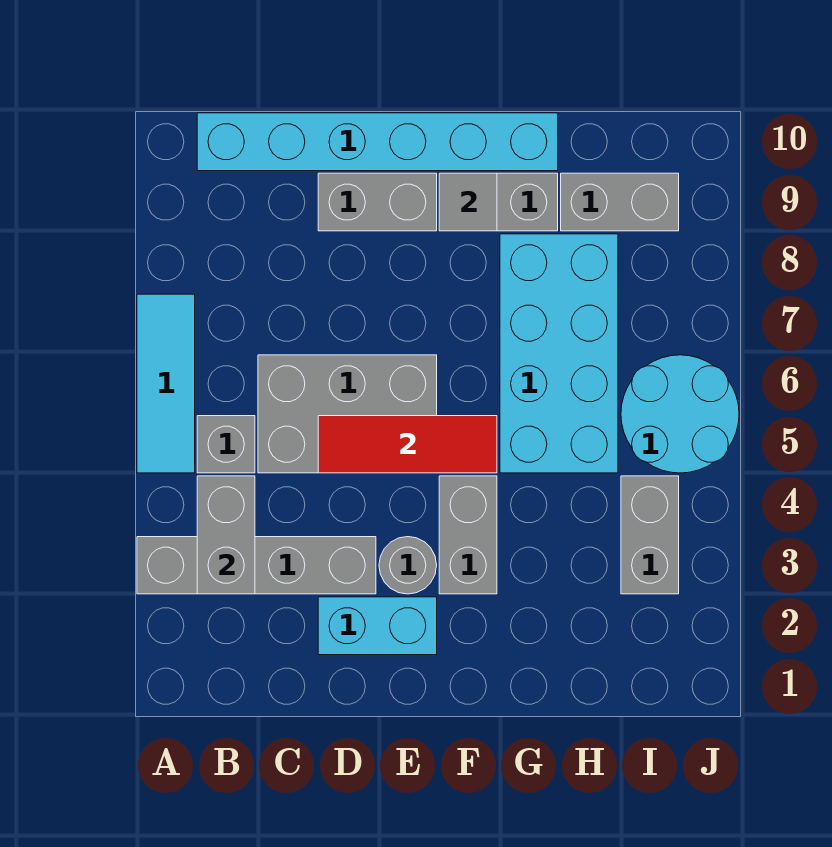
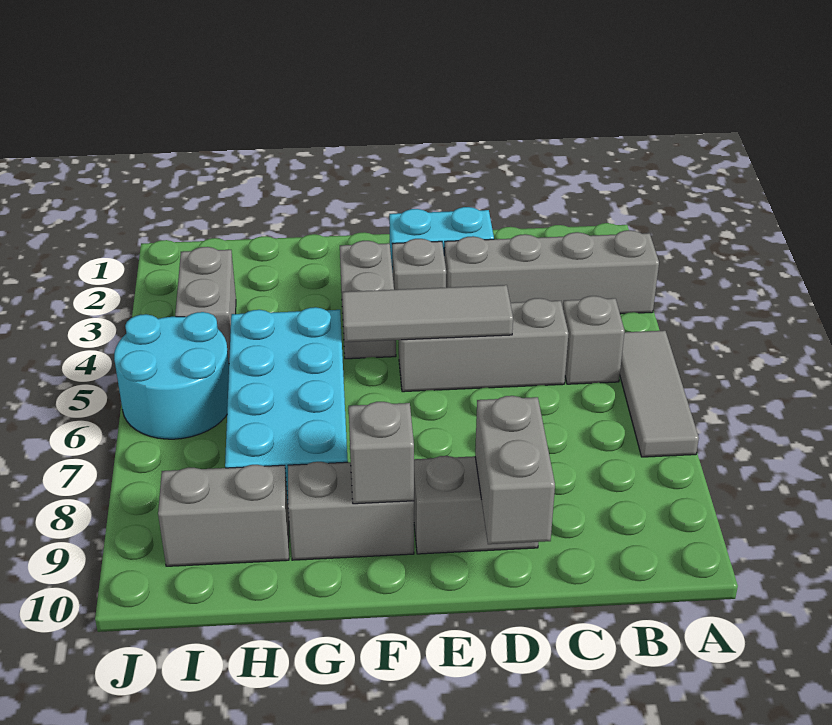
cyan 1x3 tile [137,294,195,473] -> grey 1x3 tile [620,331,699,457]
grey 1x2 brick [197,476,255,594] -> grey 1x2 brick moved to [475,396,555,544]
cyan 1x6 brick [197,113,558,171] -> none
grey 2x3 brick [258,355,437,473] -> grey 1x3 brick [399,298,568,392]
red 1x3 tile [318,416,497,473] -> grey 1x3 tile [342,285,513,342]
grey 1x1 round brick [379,537,437,594] -> grey 1x1 brick [392,239,446,290]
grey 1x1 tile [439,173,497,231] -> grey 1x1 brick [349,402,414,504]

